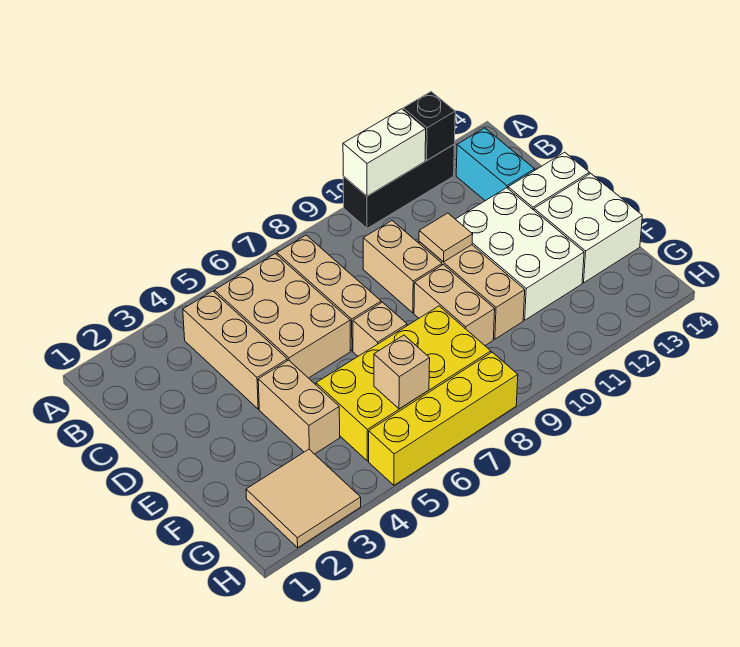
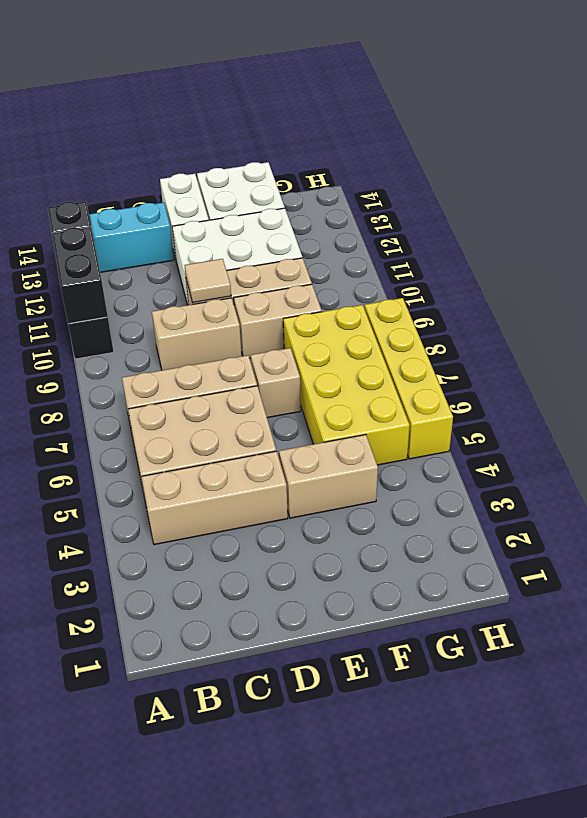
white 1x2 brick [343,109,426,196] -> black 1x2 brick [52,227,108,324]
tan 2x2 tile [246,449,361,548] -> none
tan 1x1 brick [374,335,430,409] -> none

